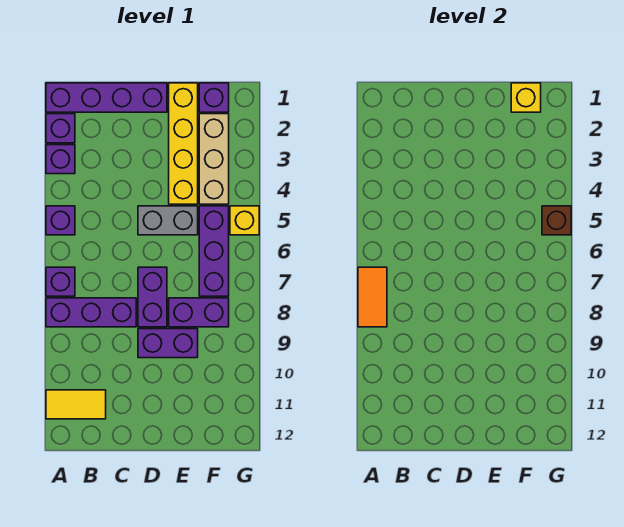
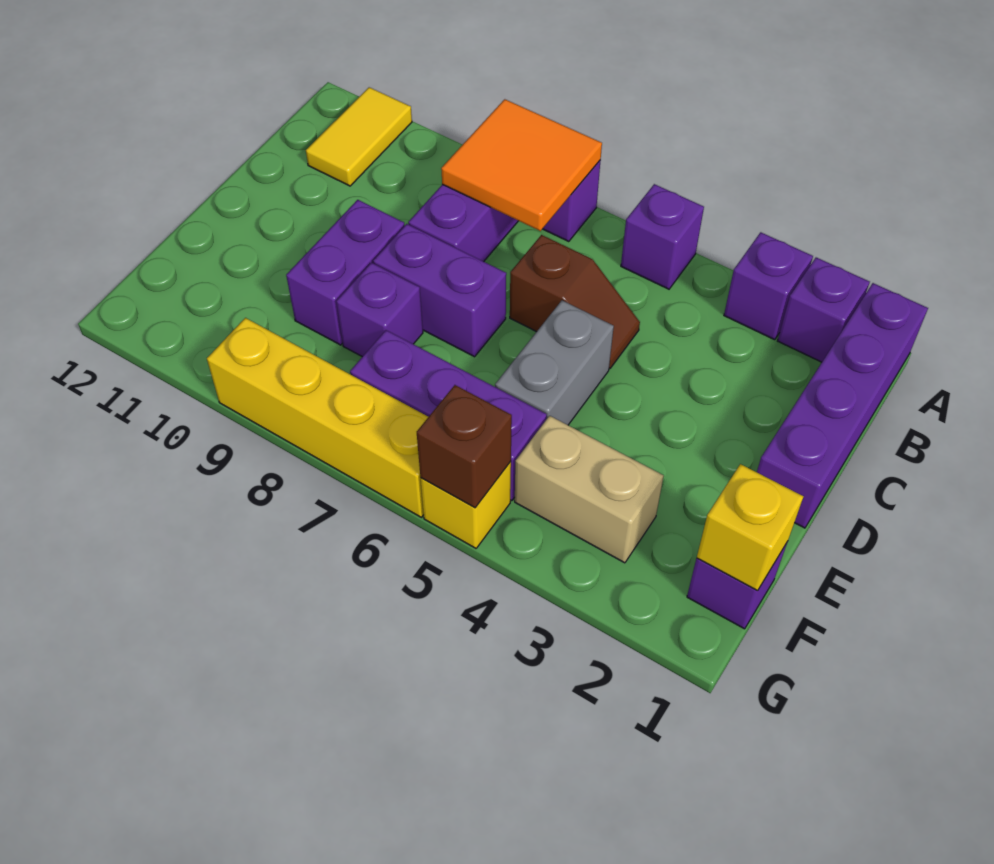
orange 1x2 tile [358,267,387,327] -> orange 2x2 tile [441,99,602,231]
none -> brown 1x2 slope [510,235,640,368]
yellow 1x4 brick [169,83,198,204] -> yellow 1x4 brick moved to [207,318,428,517]
purple 1x2 brick [169,298,229,327] -> purple 1x1 brick [336,263,423,357]
tan 1x3 brick [199,114,229,204] -> tan 1x2 brick [515,416,664,563]

